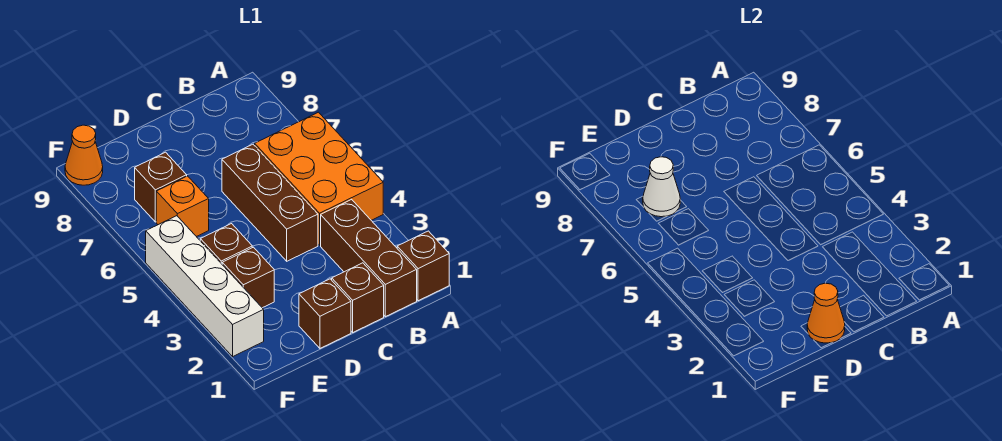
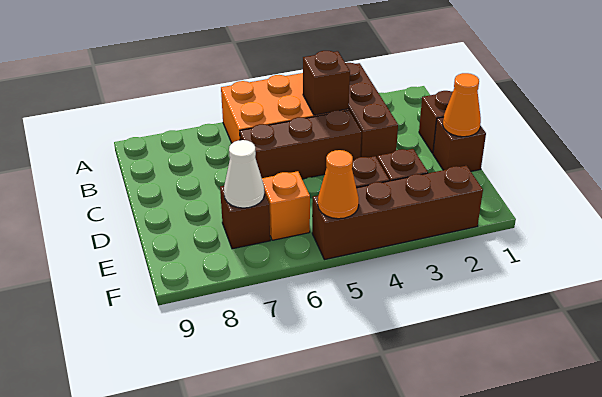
brown 1x1 brick [397,231,449,301] -> brown 1x1 brick moved to [303,51,350,115]
brown 1x3 brick [321,199,417,317] -> brown 1x3 brick turned to [346,63,398,158]
white 1x4 brick [146,216,264,356] -> brown 1x4 brick [312,166,483,260]
orange 1x1 cone [65,125,103,185] -> orange 1x1 cone moved to [318,150,359,219]

